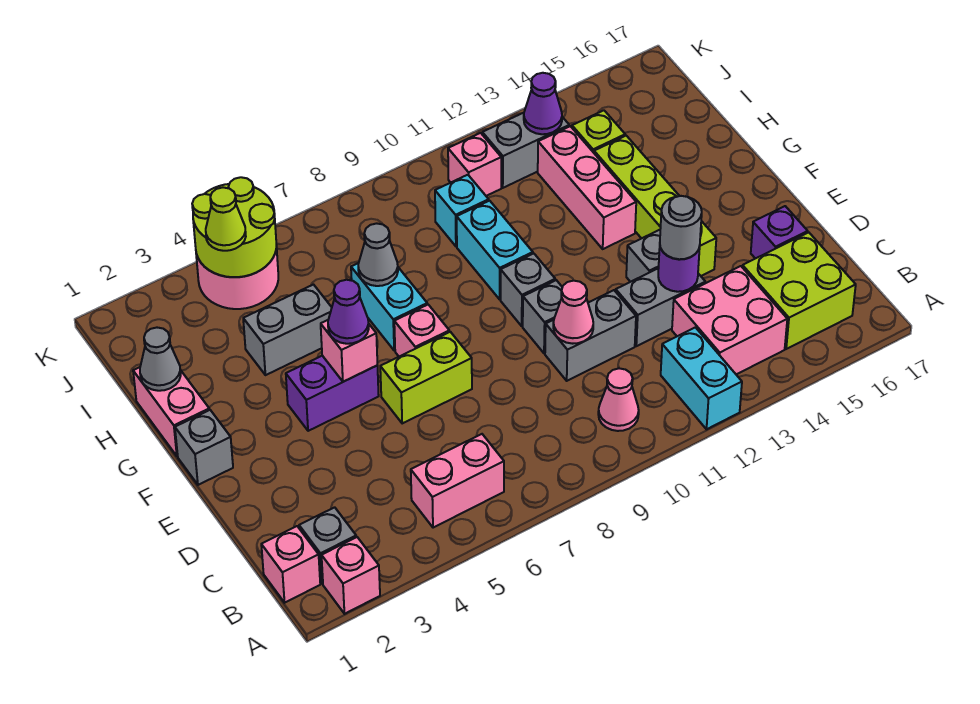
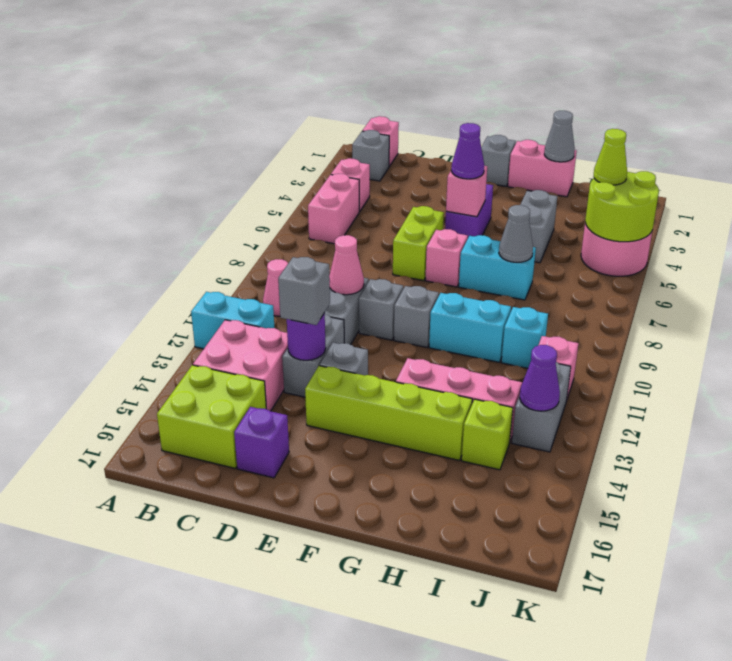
pink 1x1 brick [322,537,380,614] -> pink 1x1 brick moved to [331,158,370,212]
grey 1x1 round brick [660,196,702,259] -> grey 1x1 brick [278,257,330,325]

